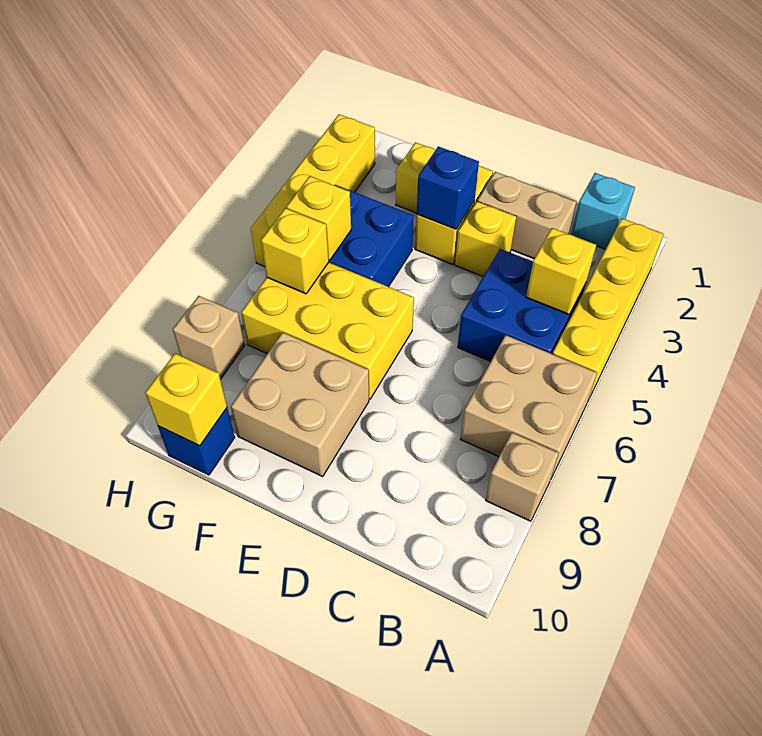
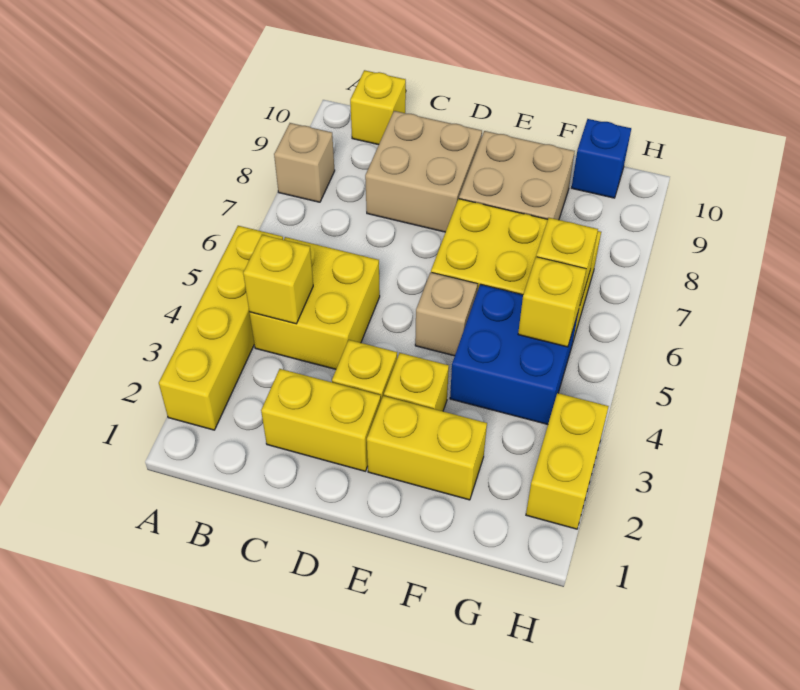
tan 2x2 brick [461,335,597,478] -> tan 2x2 brick moved to [365,111,482,232]
cyan 1x1 brick [571,173,635,249] -> none
blue 2x2 brick [458,249,586,361] -> yellow 2x2 brick [249,237,380,369]
tan 1x2 brick [477,172,576,259] -> yellow 1x2 brick [261,369,381,471]
blue 1x1 brick [417,146,479,229] -> none
yellow 1x1 brick [145,353,227,446] -> yellow 1x1 brick moved to [350,70,406,145]
yellow 1x4 brick [251,114,375,267] -> yellow 1x2 brick [526,393,609,529]
tan 1x1 brick [173,296,245,379] -> tan 1x1 brick moved to [415,272,478,356]

